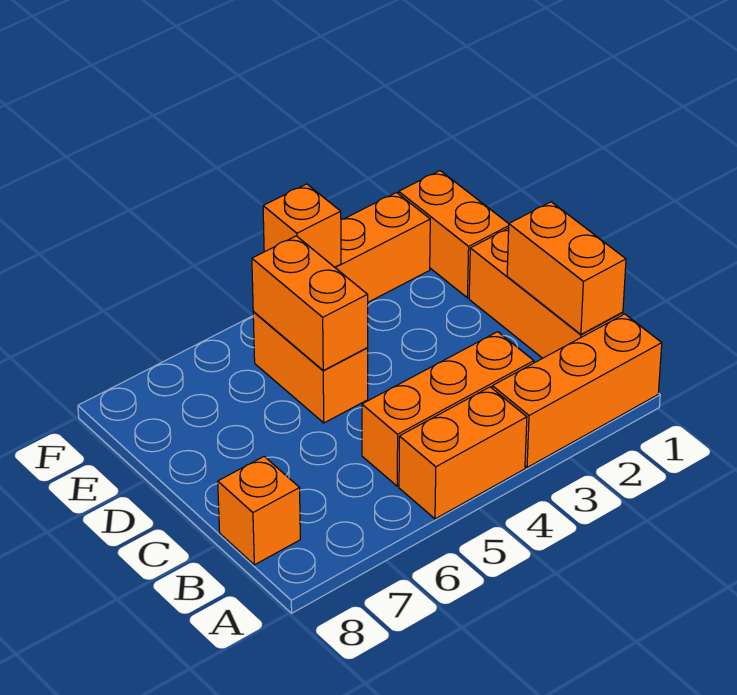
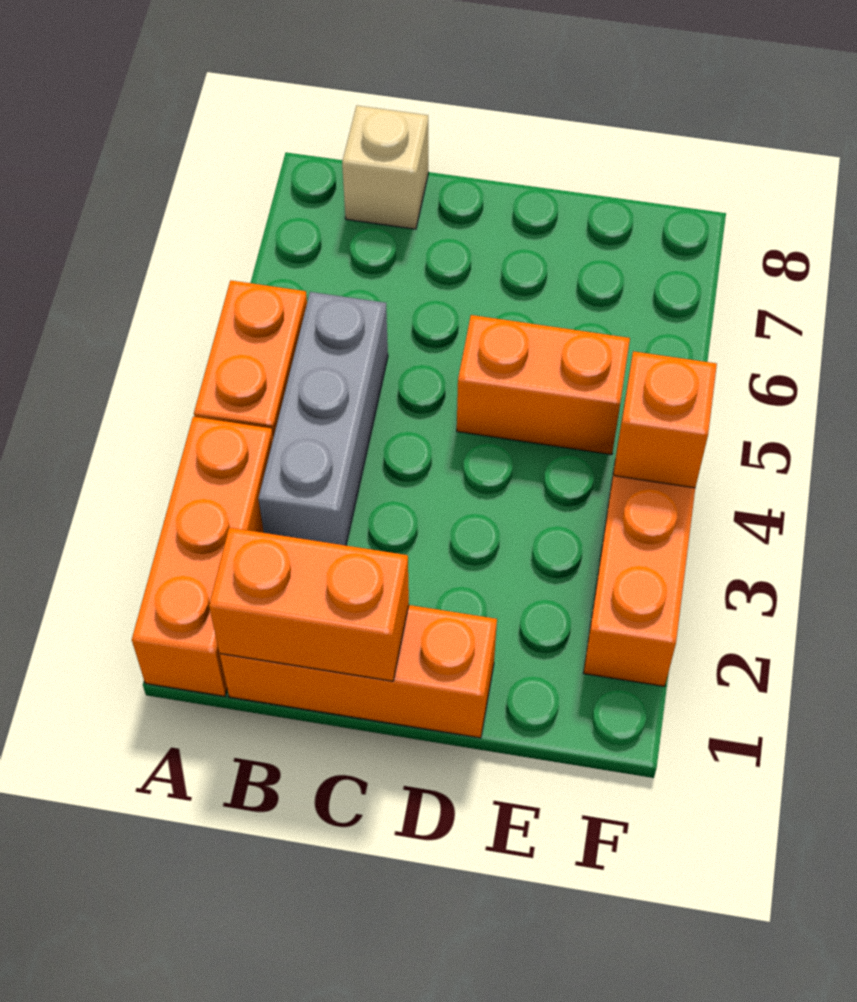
orange 1x3 brick [362,332,534,486] -> grey 1x3 brick [258,292,388,545]
orange 1x1 brick [218,457,300,565] -> tan 1x1 brick [342,106,428,229]
orange 1x2 brick [252,236,368,370] -> none
orange 1x2 brick [399,171,509,298] -> none

